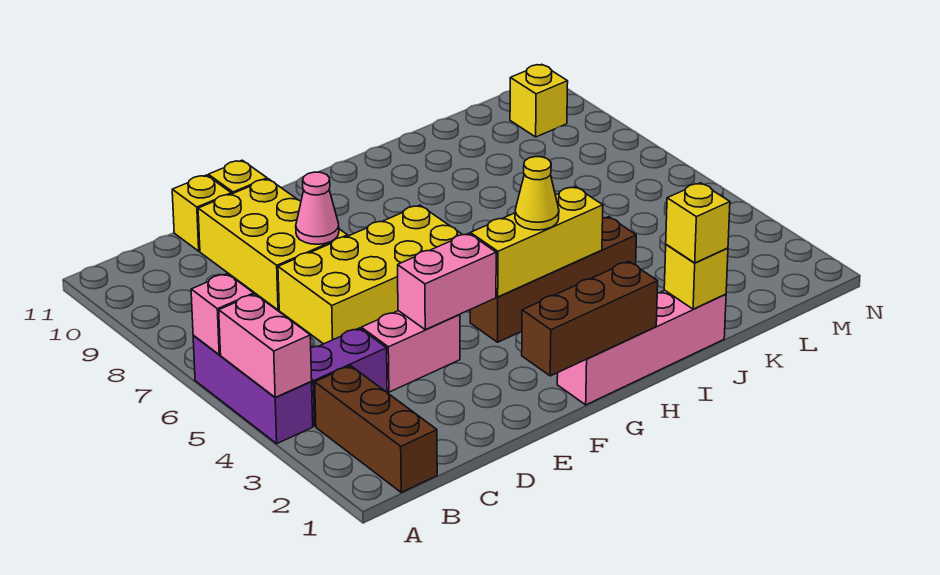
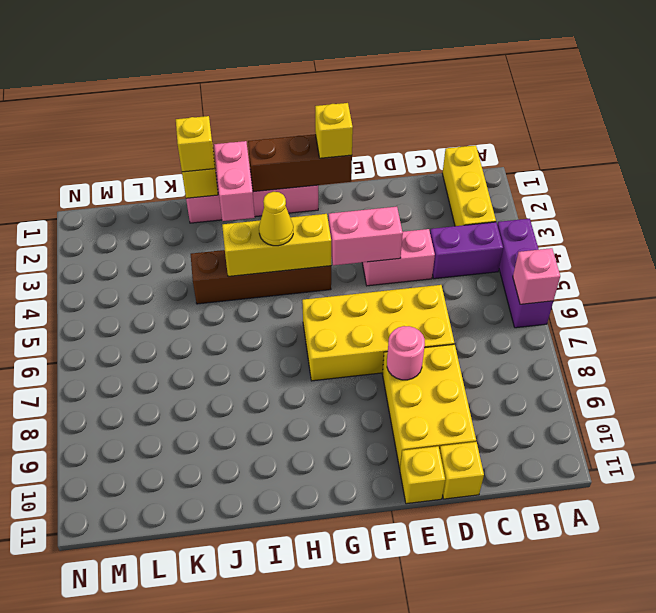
pink 1x2 brick [219,294,312,397] -> pink 1x2 brick moved to [214,141,255,221]
brown 1x3 brick [315,366,437,492] -> yellow 1x3 brick [442,145,496,226]
pink 1x1 cone [296,172,339,244] -> pink 1x1 round brick [387,326,425,380]
yellow 1x1 brick [510,64,568,137] -> yellow 1x1 brick moved to [315,103,353,158]

